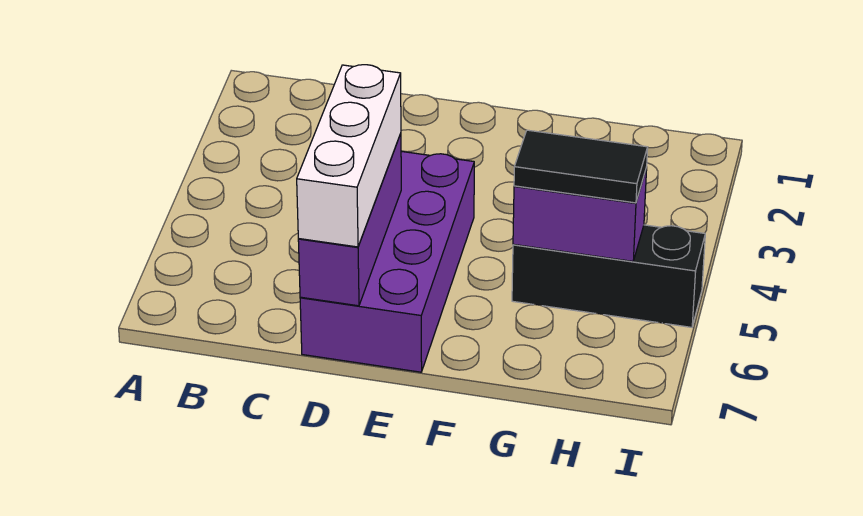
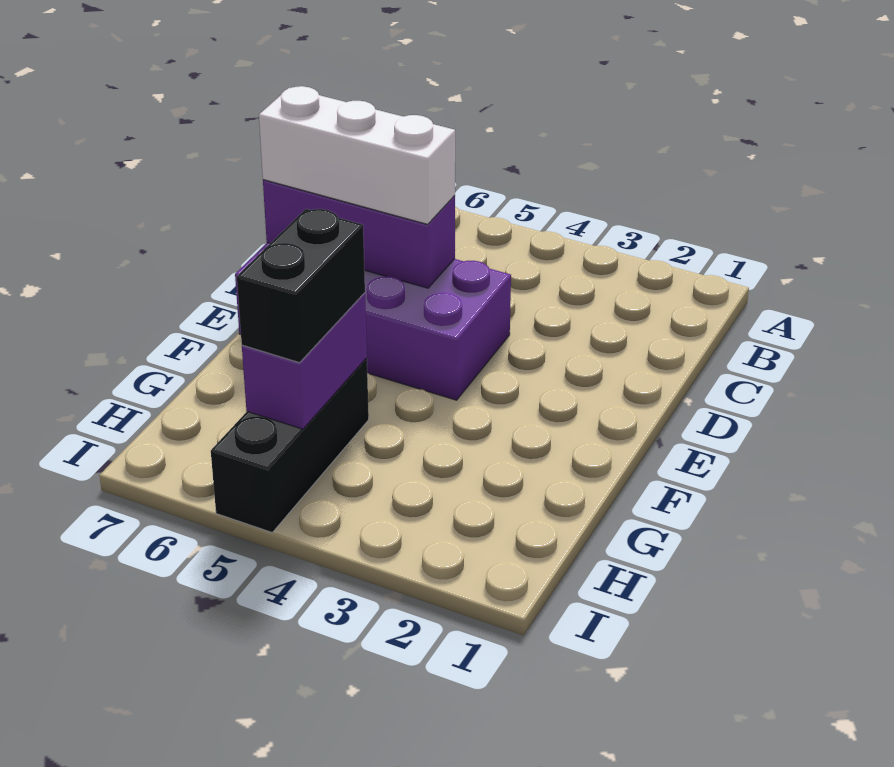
black 1x2 tile [514,130,648,203] -> black 1x2 brick [237,209,365,363]

